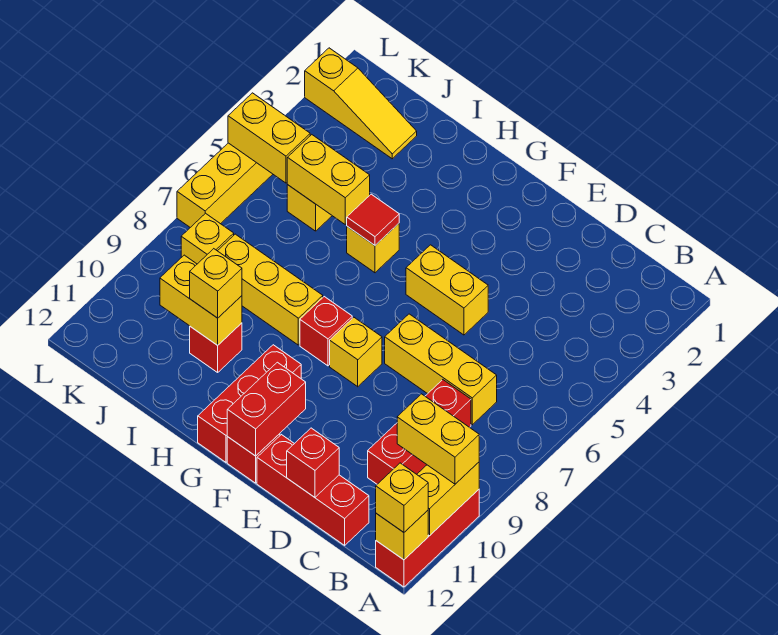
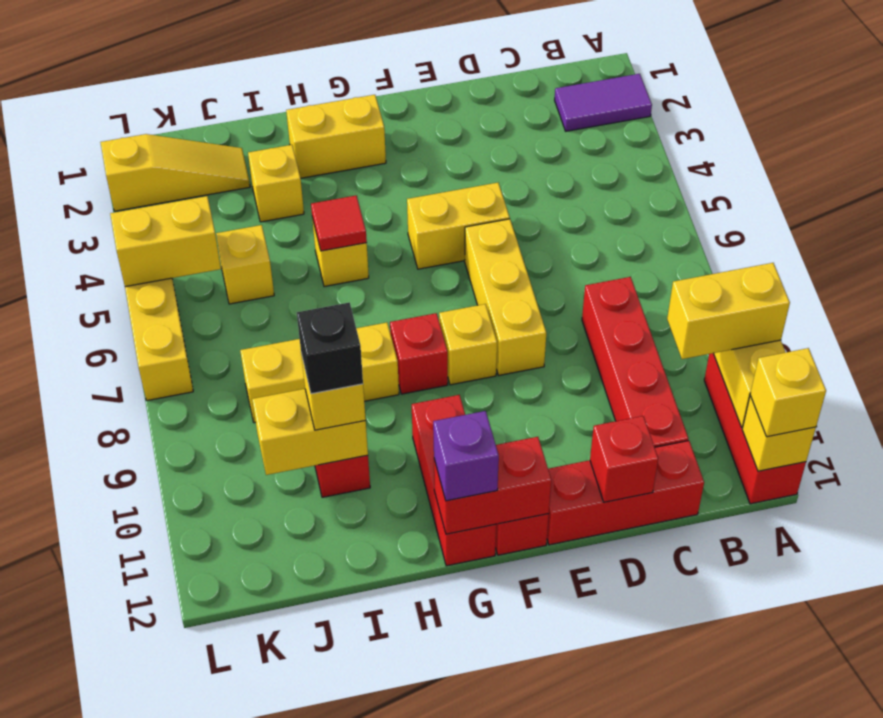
none -> purple 1x2 tile [555,74,652,131]
yellow 1x3 brick [385,314,497,425] -> yellow 1x3 brick turned to [465,219,546,375]
red 1x3 brick [368,380,471,484] -> red 1x4 brick [582,277,688,447]
red 1x2 brick [227,362,306,456] -> red 1x2 brick turned to [434,437,551,534]
none -> purple 1x1 brick [433,411,499,501]
yellow 1x2 brick [287,135,370,224] -> yellow 1x2 brick moved to [286,95,386,178]
none -> black 1x1 brick [297,303,363,394]
yellow 1x1 brick [181,213,234,264] -> yellow 1x1 brick moved to [248,145,304,222]

